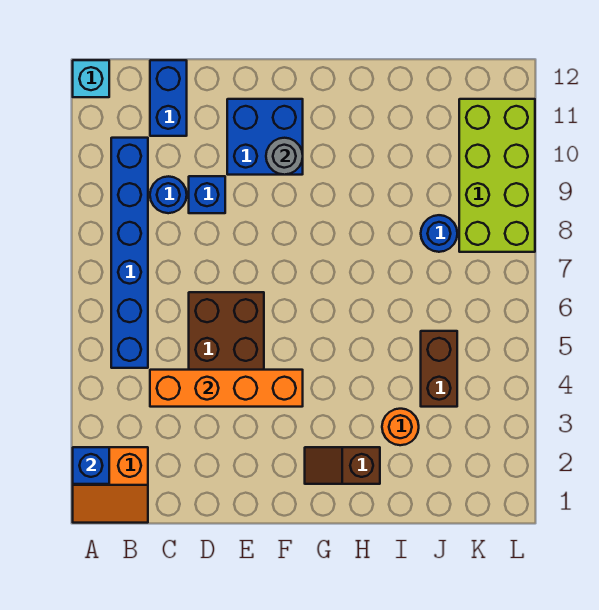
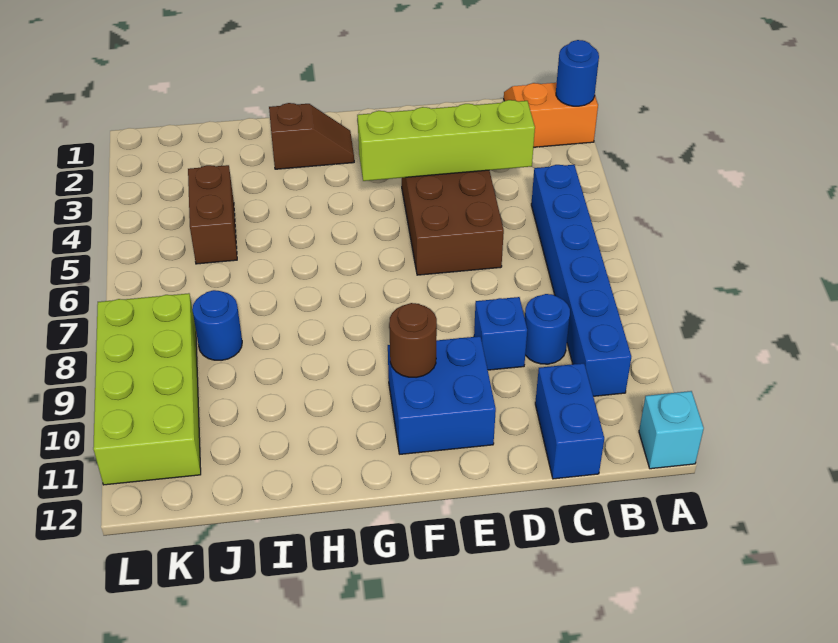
blue 1x1 brick [73,447,109,484] -> blue 1x1 round brick [556,40,599,106]
orange 1x4 brick [150,370,303,407] -> lime 1x4 brick [357,100,535,181]
grey 1x1 round brick [266,138,303,175] -> brown 1x1 round brick [389,303,437,377]
orange 1x1 round brick [382,409,419,445] -> none

